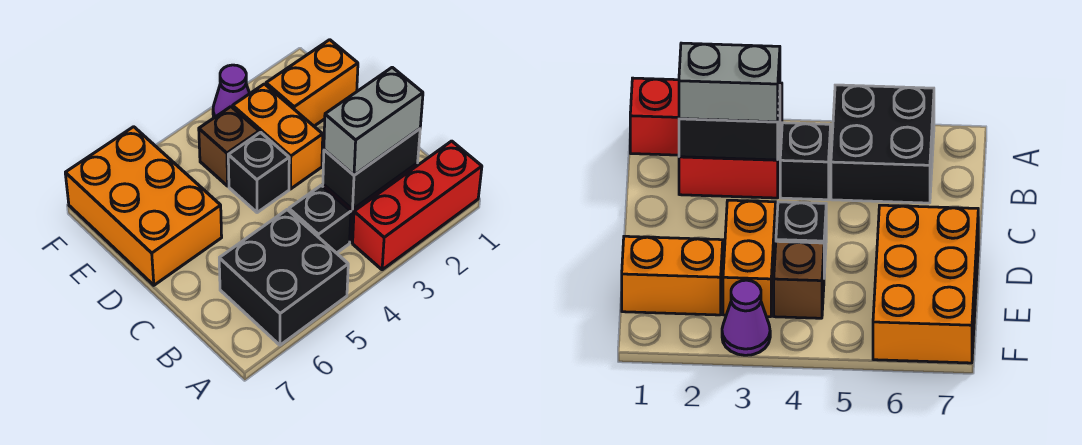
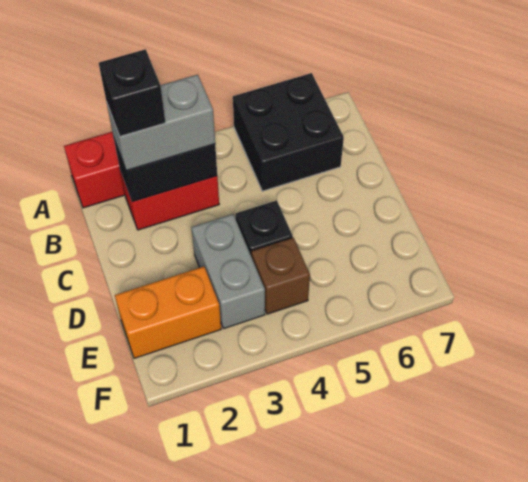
black 1x1 brick [289,185,351,253] -> black 1x1 brick moved to [99,49,165,136]
orange 1x2 brick [233,84,323,189] -> grey 1x2 brick [191,214,265,329]
orange 2x3 brick [65,127,222,285] -> none
purple 1x1 cone [213,65,250,118] -> none

